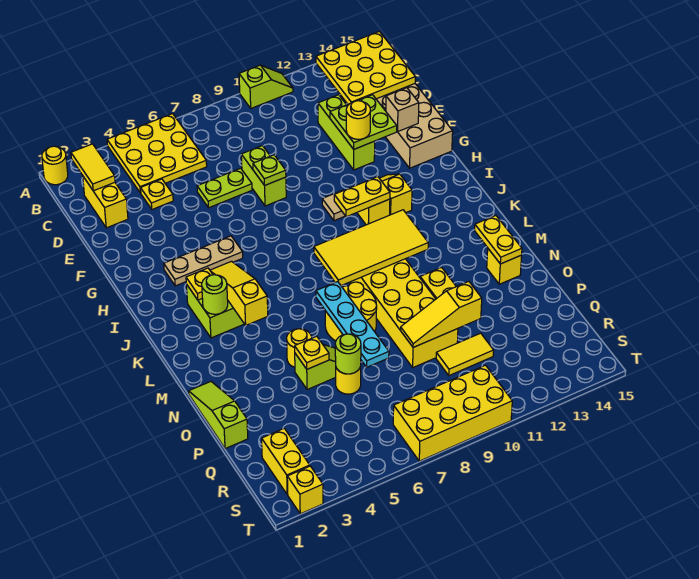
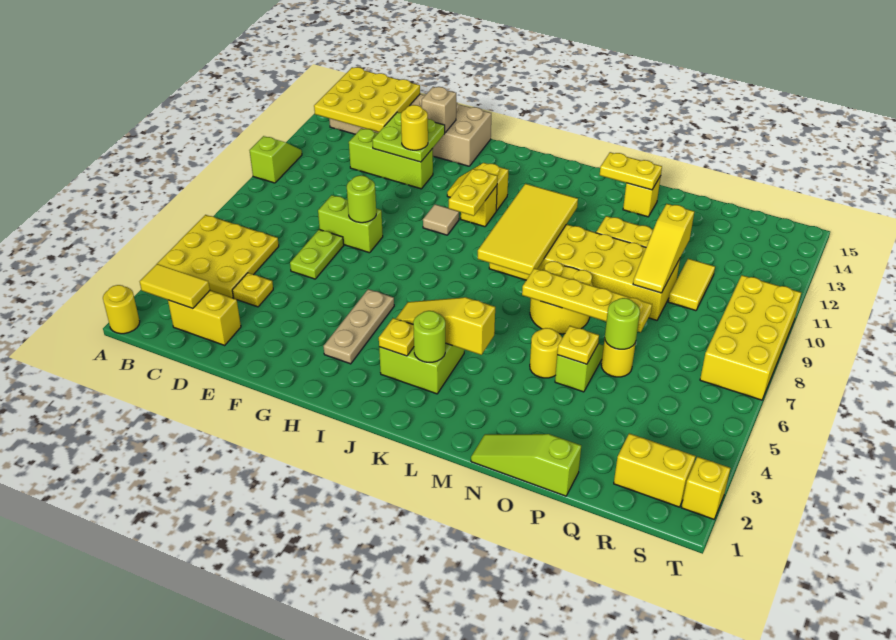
lime 1x1 plate [253,155,286,185] -> lime 1x1 round brick [347,175,376,223]
cyan 1x4 plate [316,282,389,367] -> yellow 1x4 plate [522,268,652,332]

